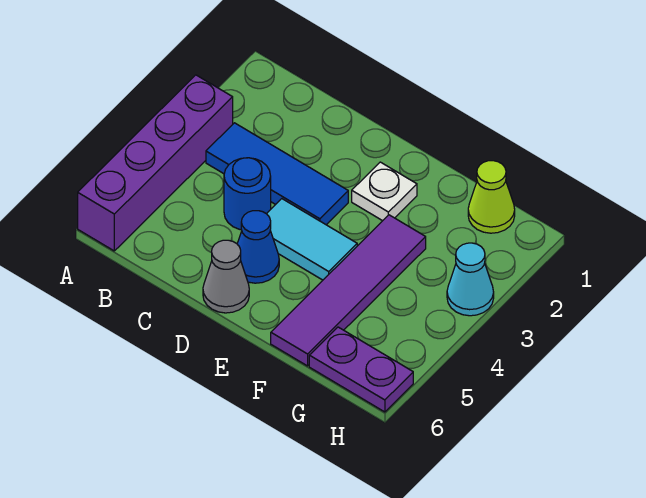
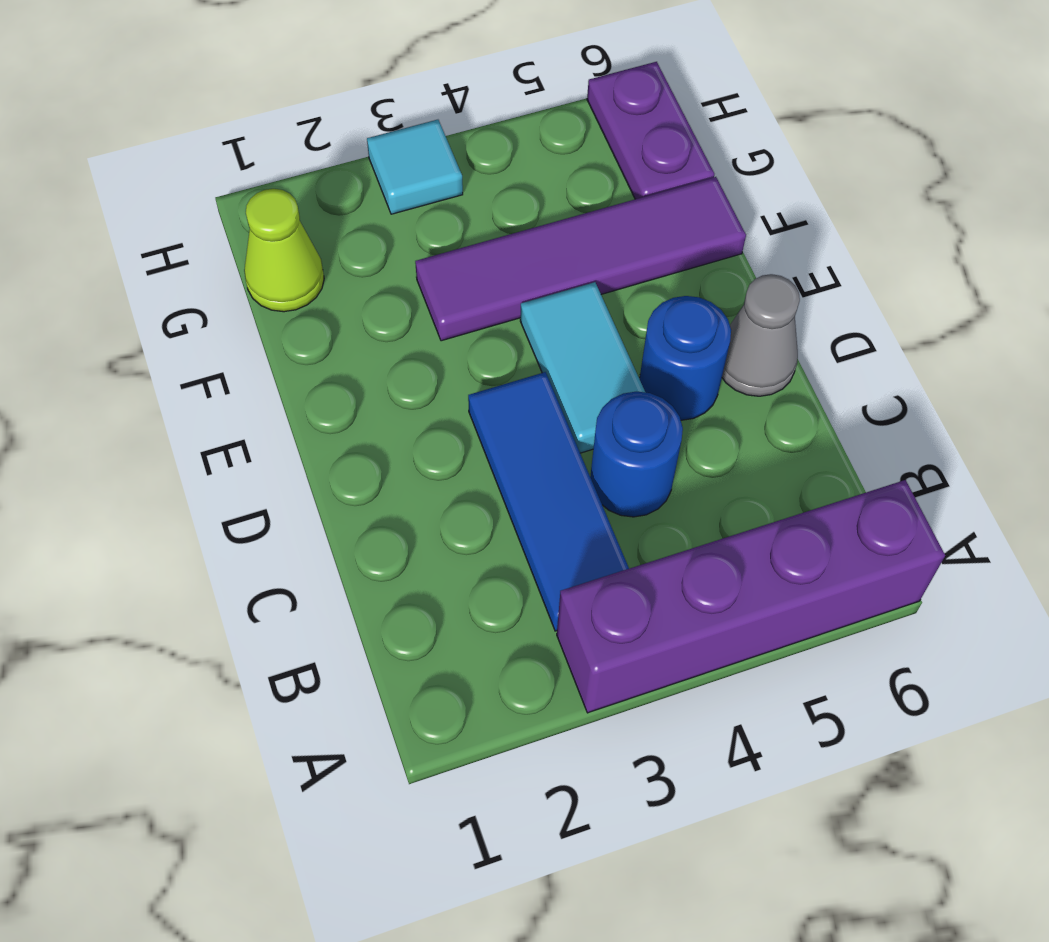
blue 1x1 cone [237,211,279,283] -> blue 1x1 round brick [640,296,731,420]
white 1x1 plate [352,162,417,221] -> none
cyan 1x1 cone [447,243,494,316] -> cyan 1x1 tile [367,120,463,214]

